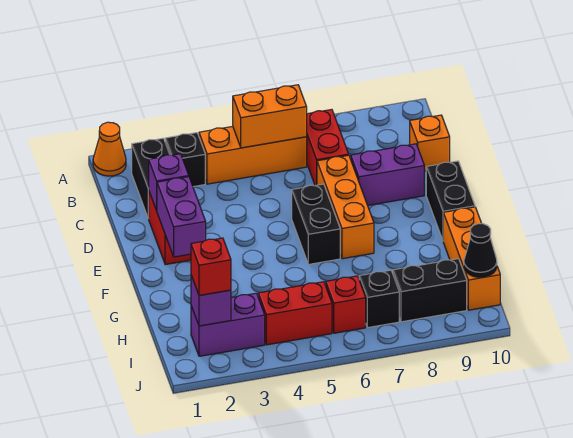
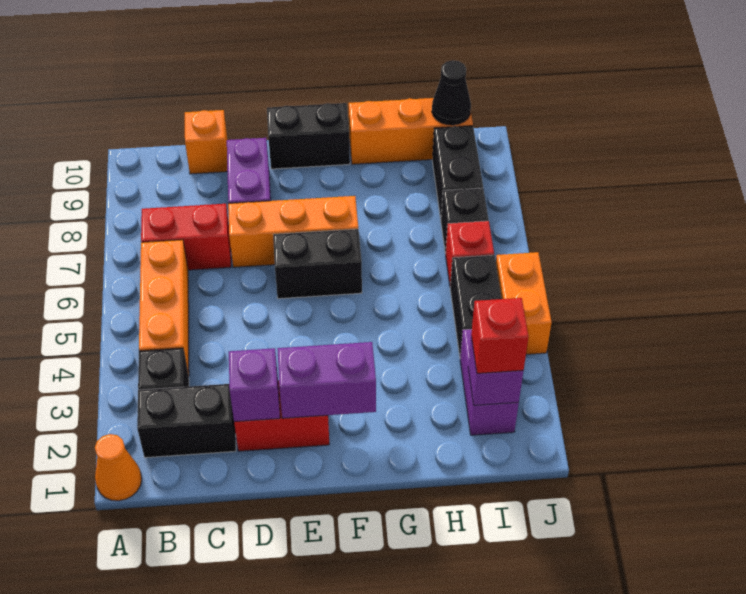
orange 1x2 brick [233,85,307,148] -> orange 1x2 brick moved to [496,252,552,354]
red 1x2 brick [258,282,332,345] -> black 1x2 brick [450,255,502,357]

